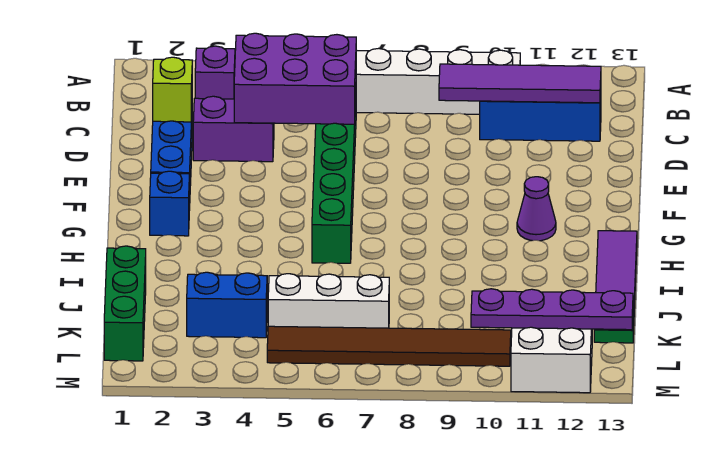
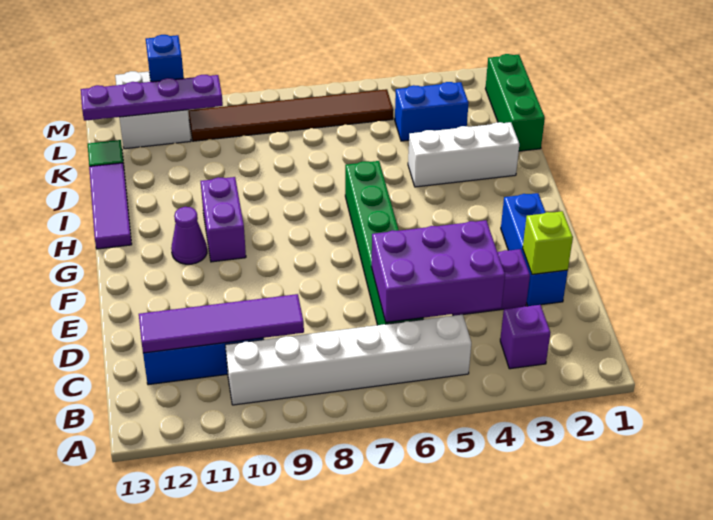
blue 1x1 brick [150,171,189,236] -> blue 1x1 brick moved to [146,35,184,82]
none -> purple 1x2 brick [200,177,246,262]
white 1x3 brick [268,274,389,328] -> white 1x3 brick moved to [408,122,519,187]

